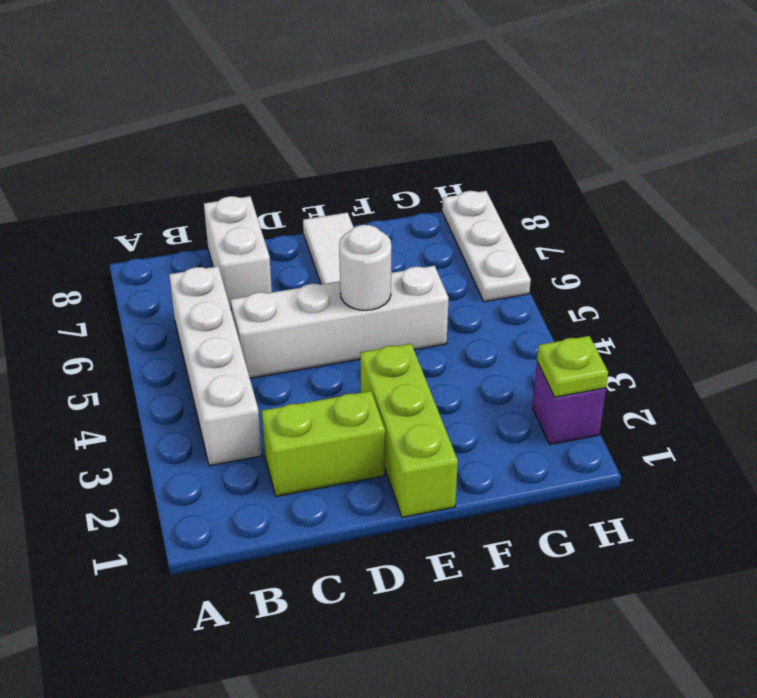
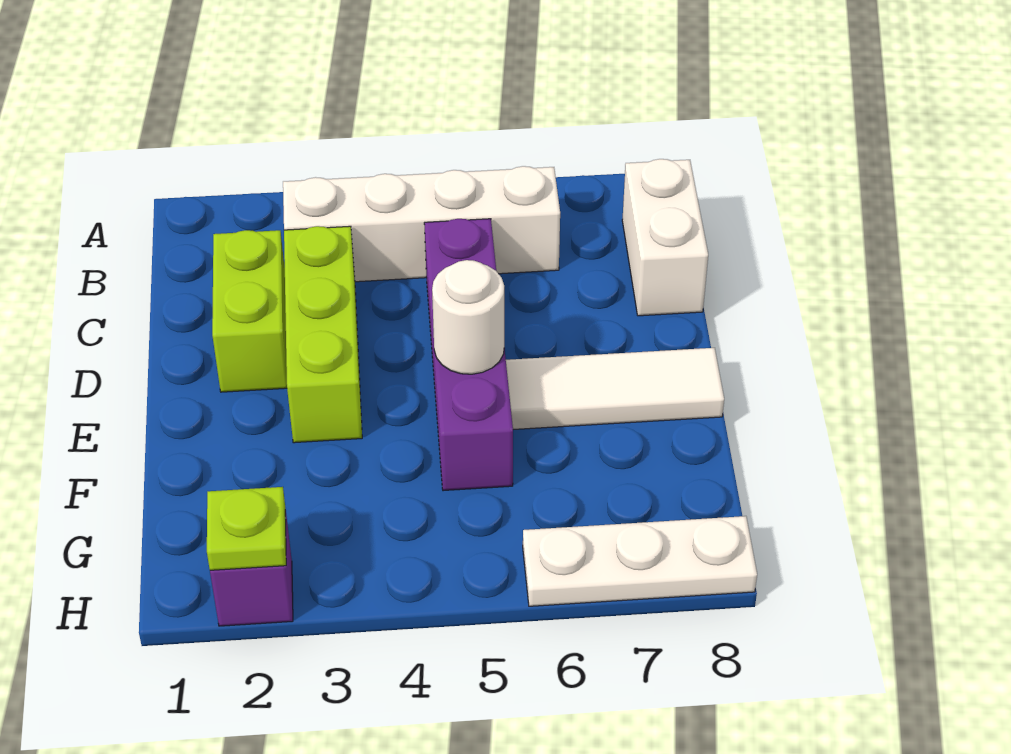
white 1x4 brick [231,266,449,378] -> purple 1x4 brick [424,219,513,491]
white 1x2 brick [204,196,272,309] -> white 1x2 brick turned to [622,159,708,316]
lime 1x3 brick [360,344,458,517] -> lime 1x3 brick turned to [284,226,362,443]

